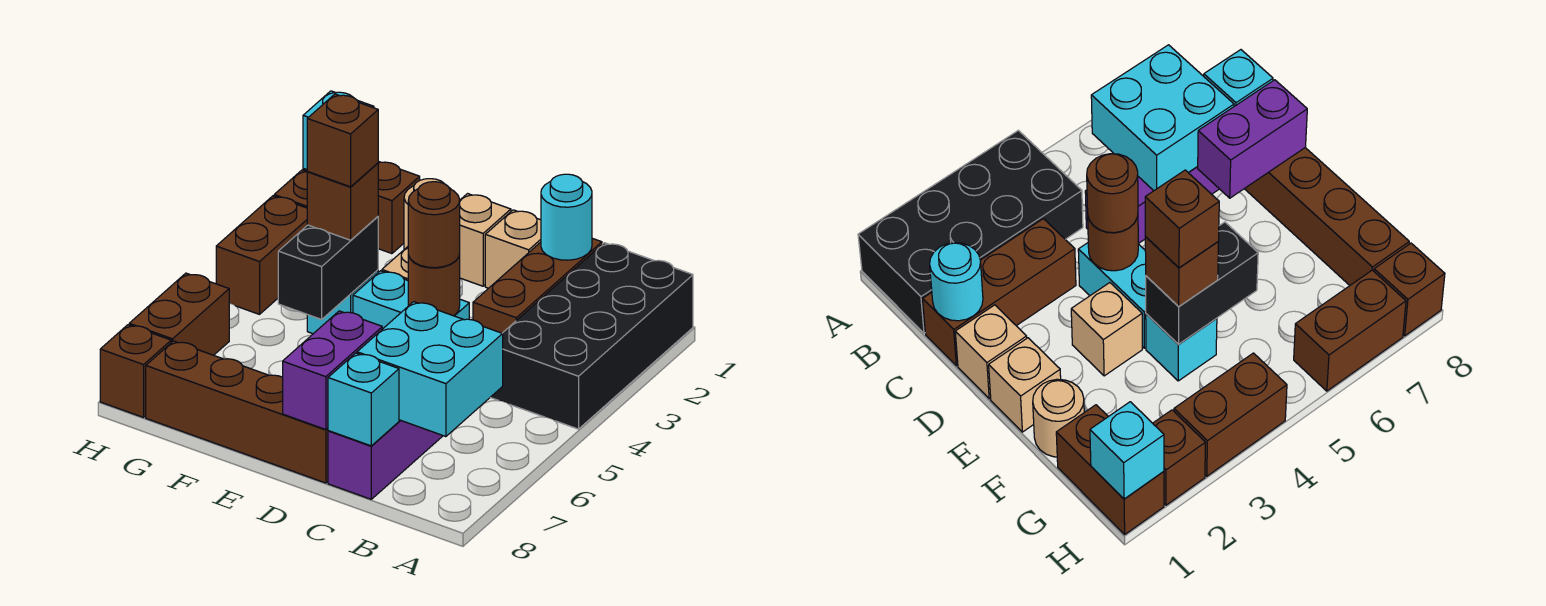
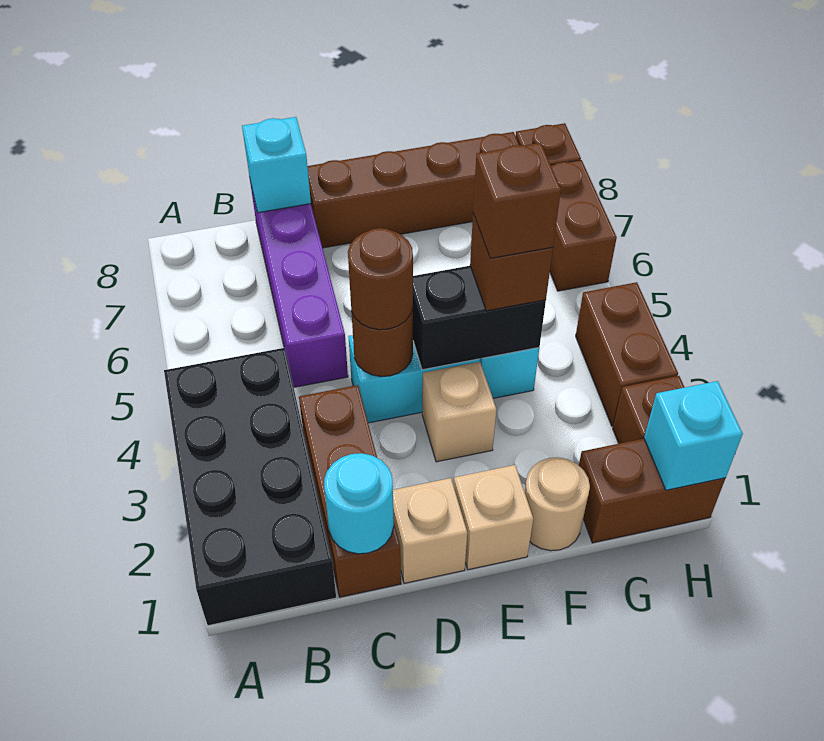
cyan 2x2 brick [357,302,503,437] -> none
purple 1x2 brick [283,311,382,430] -> none
black 1x2 brick [278,217,378,319] -> black 1x2 brick turned to [413,266,546,370]

